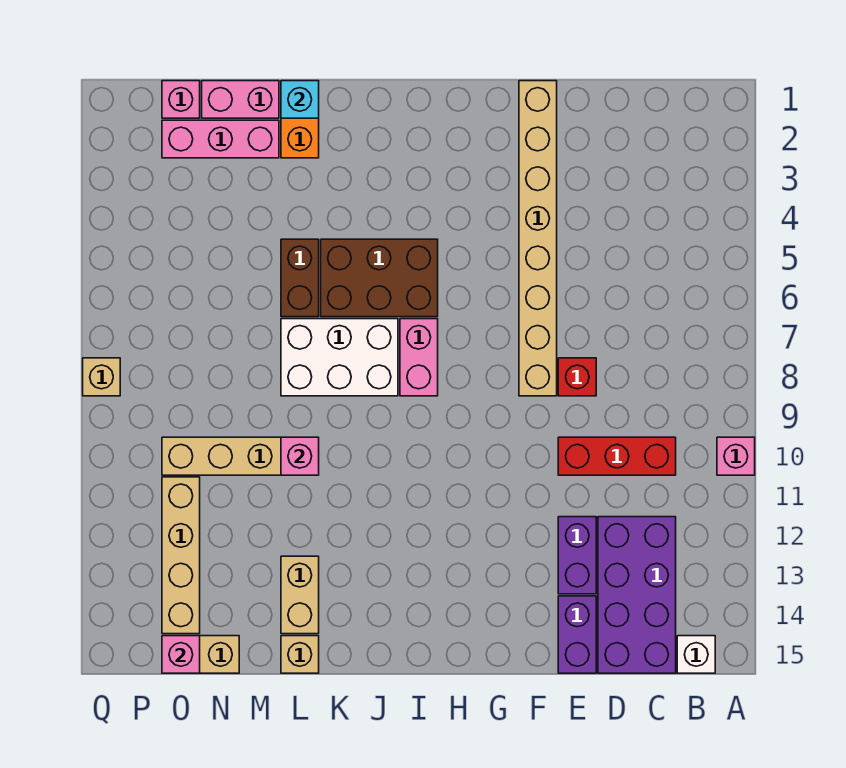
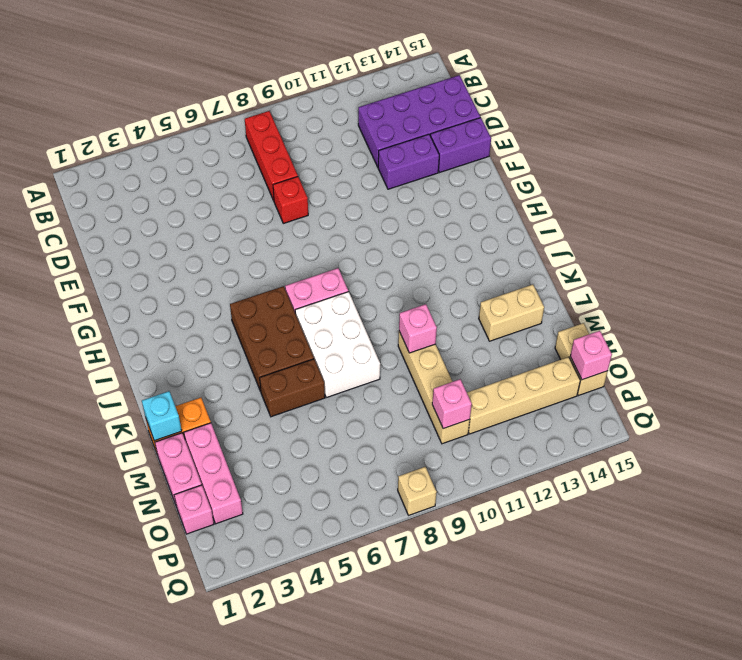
pink 1x1 brick [717,437,755,475] -> pink 1x1 brick moved to [432,379,472,429]
white 1x1 brick [677,636,715,673] -> none
red 1x3 brick [558,437,676,475] -> red 1x3 brick moved to [245,111,298,200]
tan 1x8 brick [519,81,557,396] -> none
tan 1x1 brick [281,636,319,673] -> none

